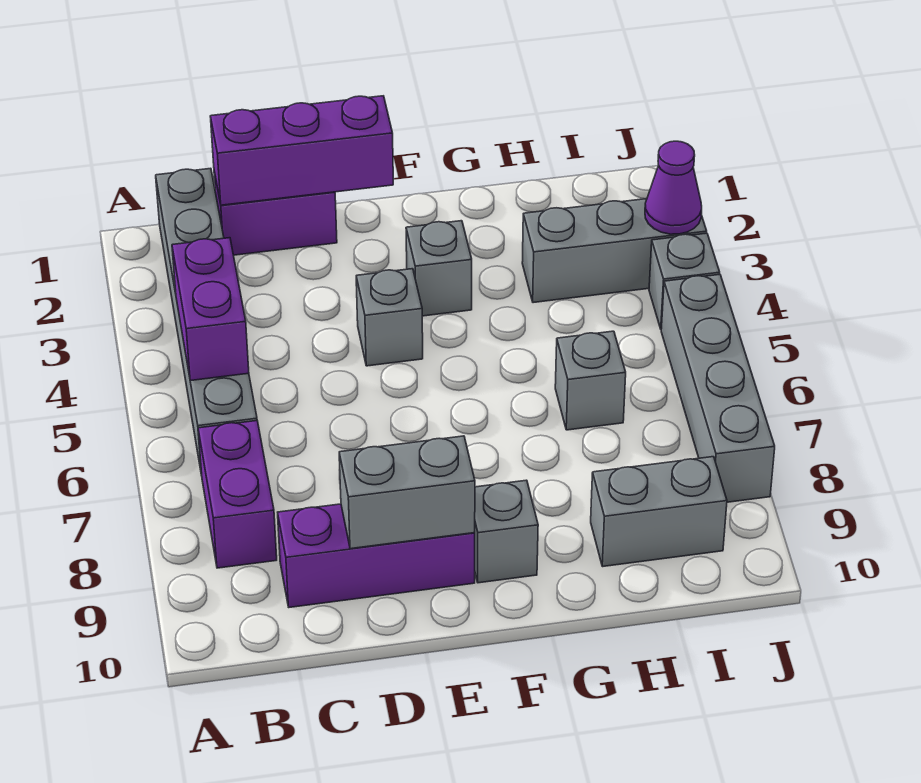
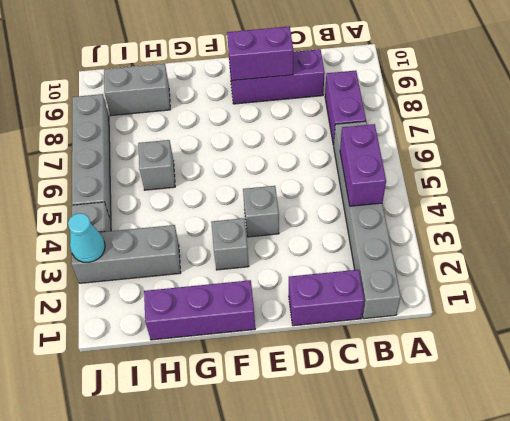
purple 1x3 brick [210,96,393,205] -> purple 1x3 brick moved to [144,280,255,340]
grey 1x2 brick [339,436,475,549] -> purple 1x2 brick [227,26,293,81]
grey 1x1 brick [475,480,538,583] -> none
purple 1x1 cone [645,141,702,234] -> cyan 1x1 cone [68,213,105,262]

